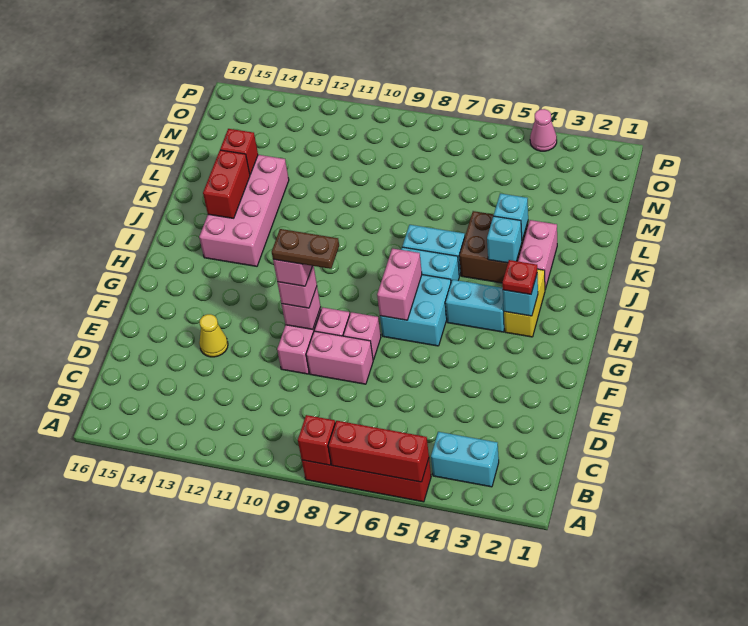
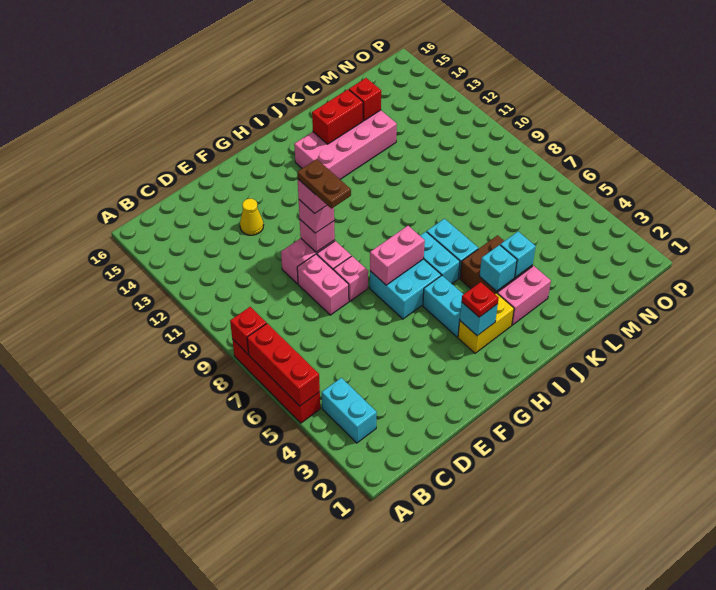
pink 1x1 cone [530,109,557,151] -> none

